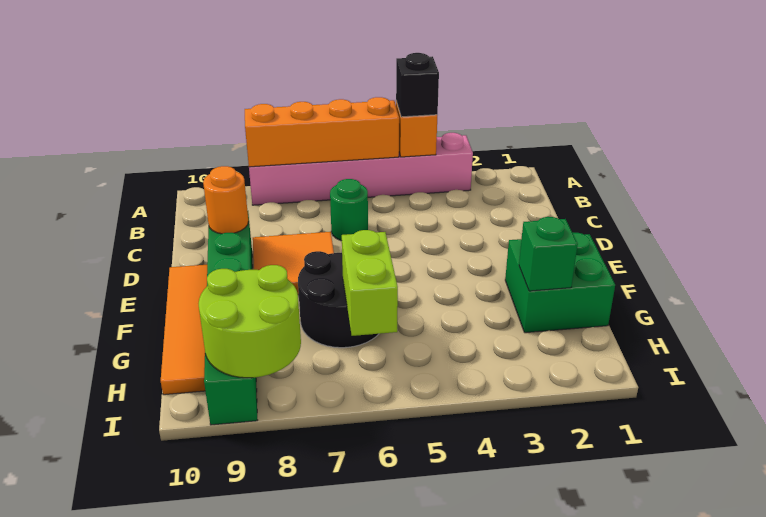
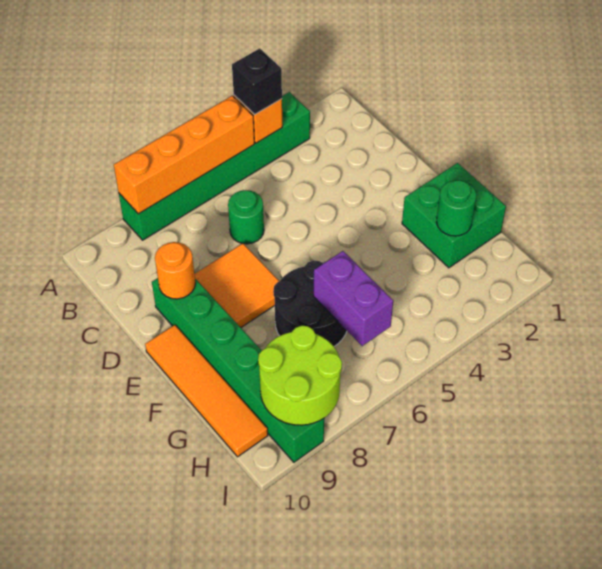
pink 1x6 brick [249,133,473,205] -> green 1x6 brick [119,92,310,240]
green 1x1 brick [519,217,578,291] -> green 1x1 round brick [436,180,476,236]
lime 1x2 brick [342,230,398,336] -> purple 1x2 brick [314,251,393,346]

